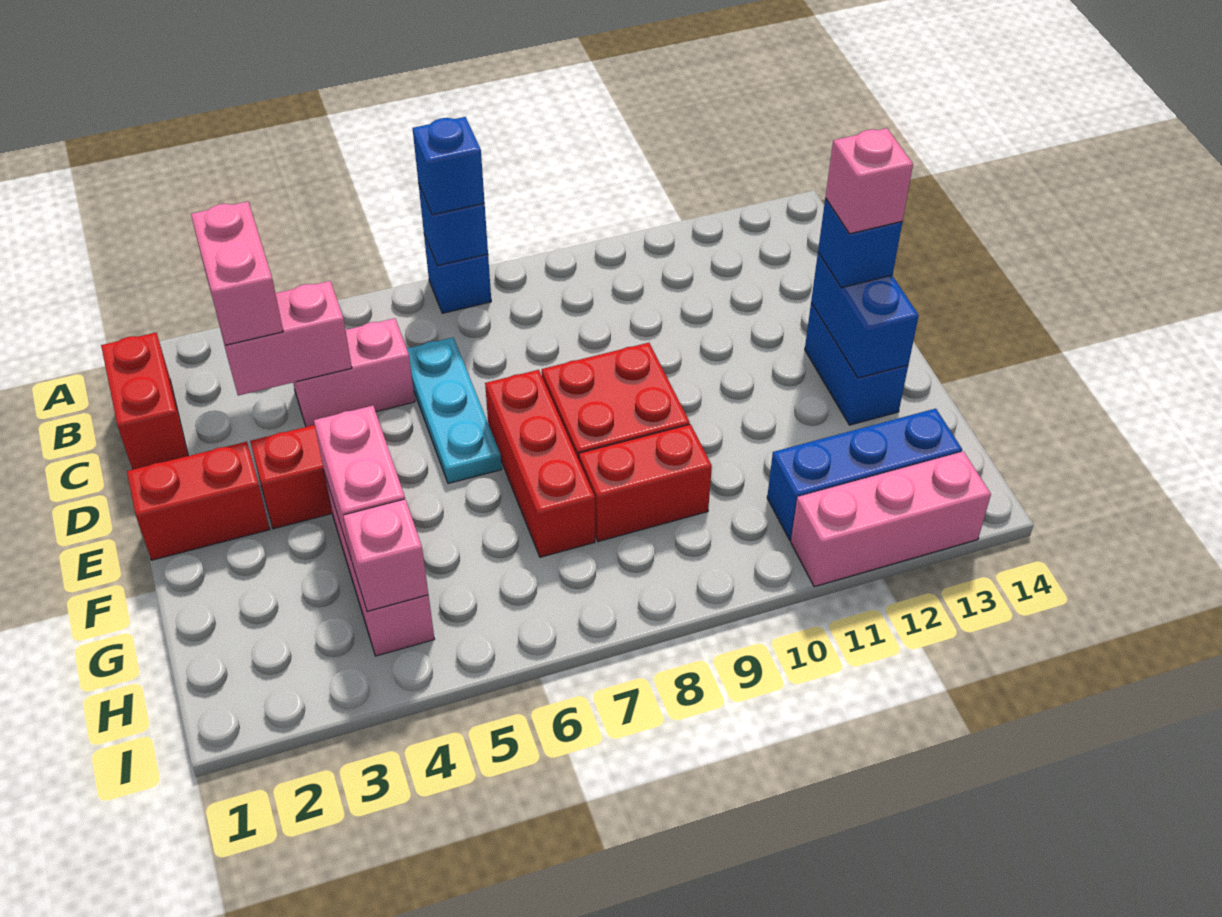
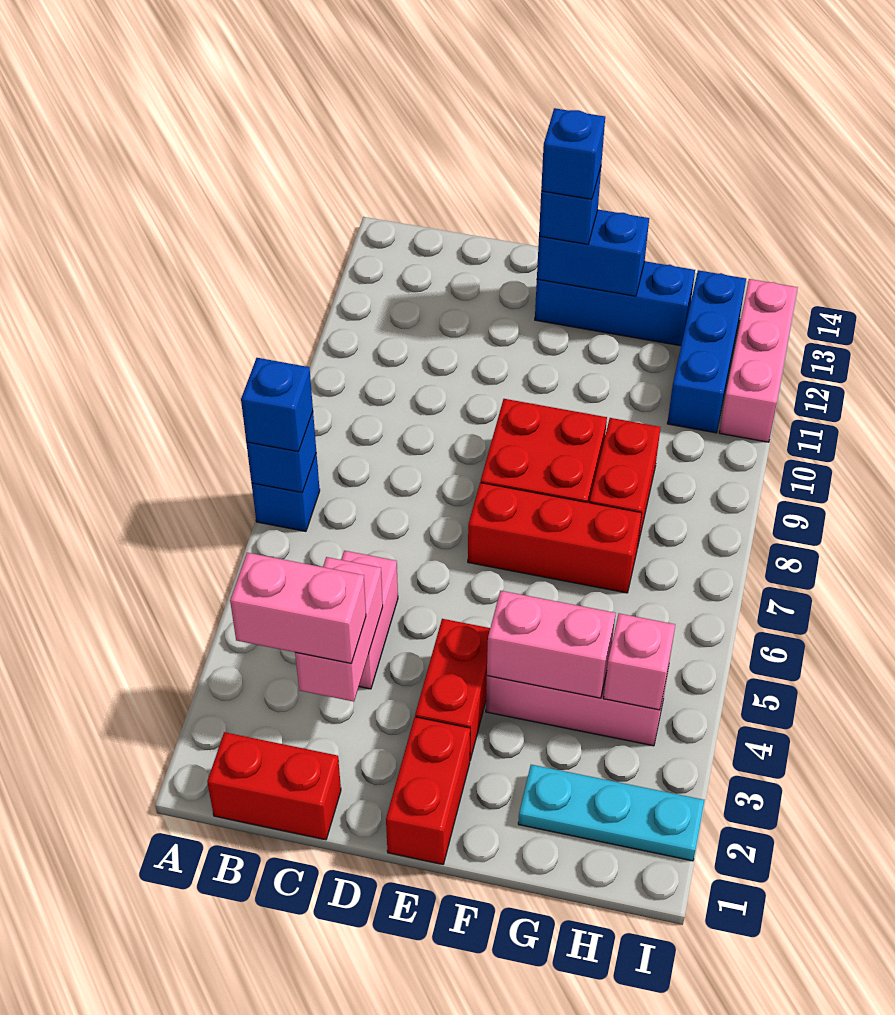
cyan 1x3 plate [407,338,502,483] -> cyan 1x3 plate moved to [518,765,704,861]
blue 1x2 brick [805,303,908,425] -> blue 1x3 brick [535,261,695,346]
pink 1x1 brick [825,128,913,234] -> blue 1x1 brick [541,108,605,199]

